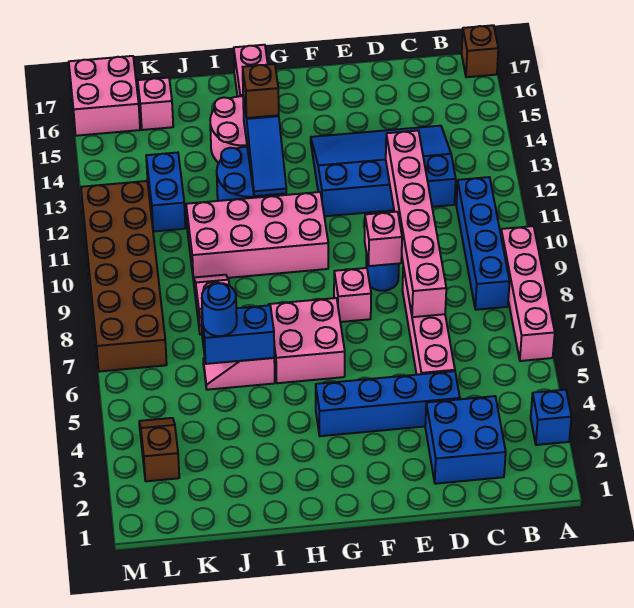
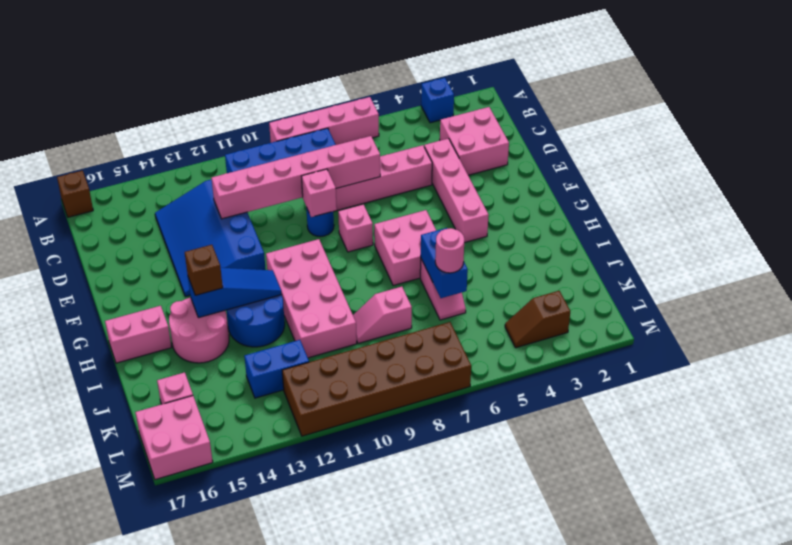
blue 2x2 brick [425,396,506,484] -> pink 2x2 brick [440,107,509,175]
blue 1x4 brick [316,371,460,436] -> pink 1x4 brick [424,138,489,243]
blue 1x1 round brick [202,283,237,336] -> pink 1x1 round brick [435,228,464,273]

